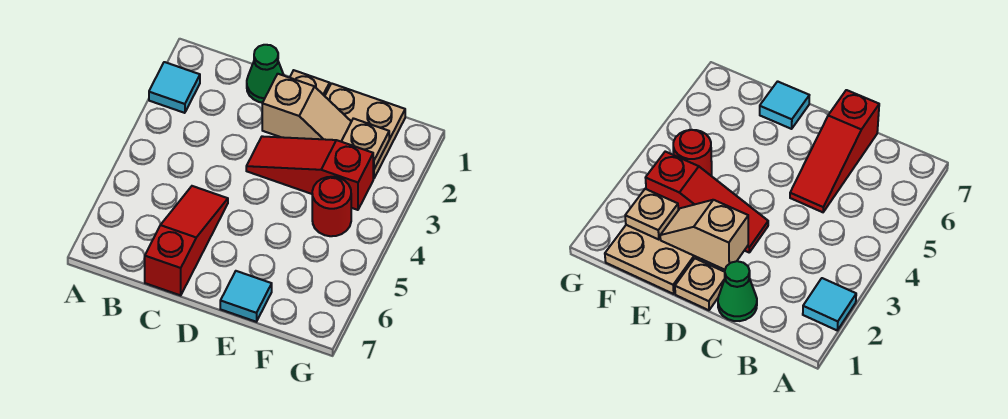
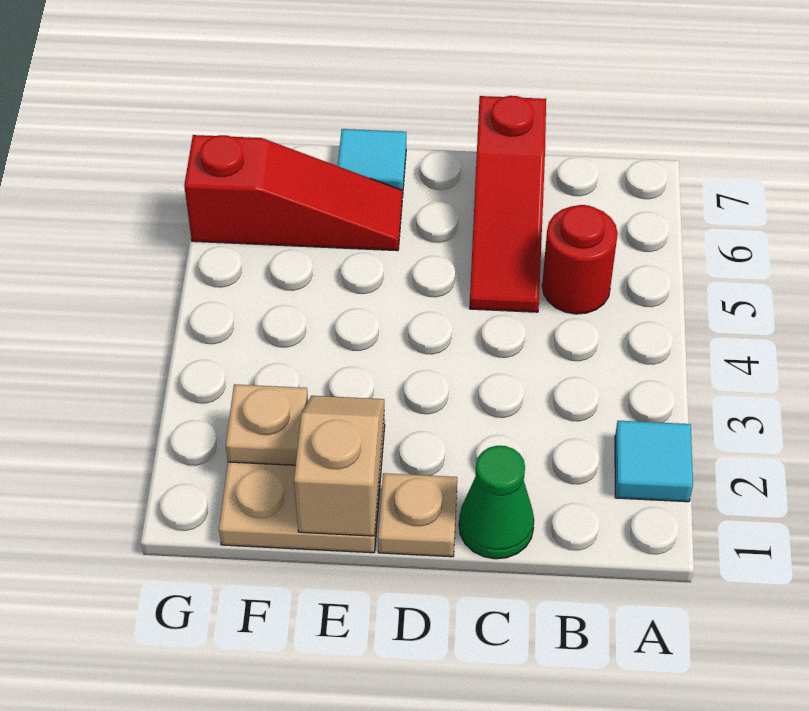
tan 1x2 slope [262,74,351,141] -> tan 1x2 slope turned to [294,396,384,536]
red 1x3 slope [246,136,373,210] -> red 1x3 slope moved to [184,135,402,251]
red 1x1 round brick [312,177,351,236] -> red 1x1 round brick moved to [542,205,618,314]

